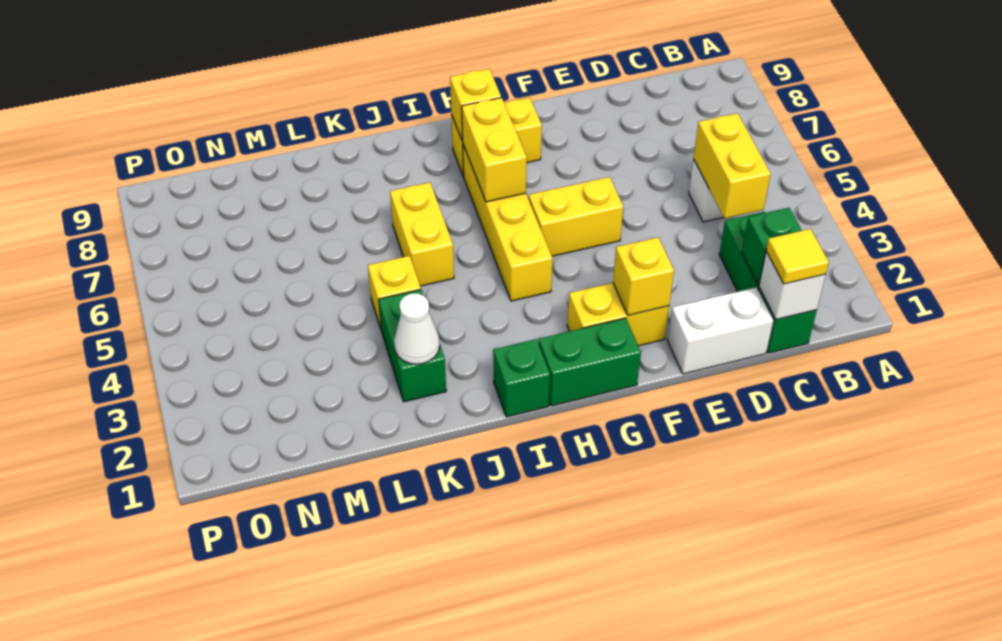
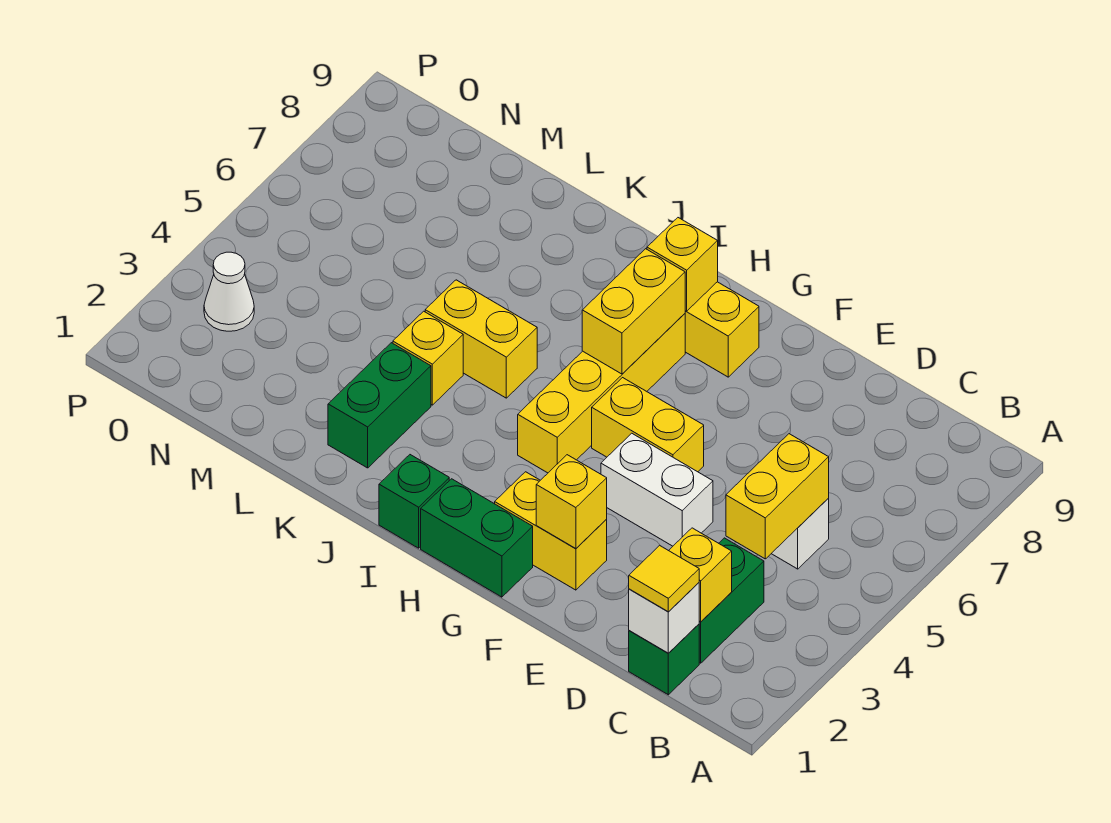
green 1x1 brick [742,208,802,285] -> yellow 1x1 brick [669,528,732,622]
white 1x2 brick [668,287,773,374] -> white 1x2 brick moved to [601,433,713,546]
yellow 1x2 brick [390,183,454,286] -> yellow 1x2 brick turned to [425,280,537,398]
white 1x1 cone [394,293,440,364] -> white 1x1 cone moved to [204,252,254,331]

